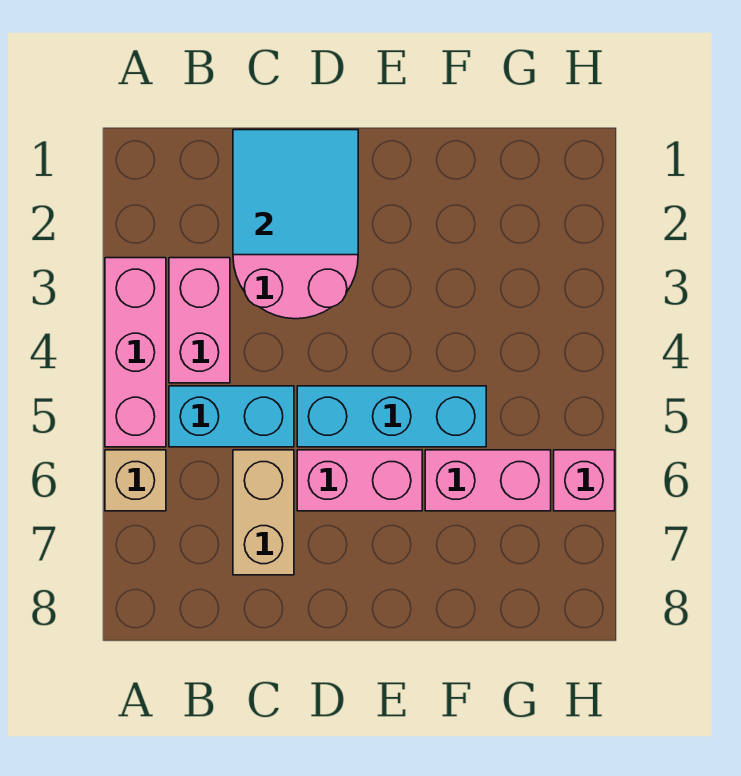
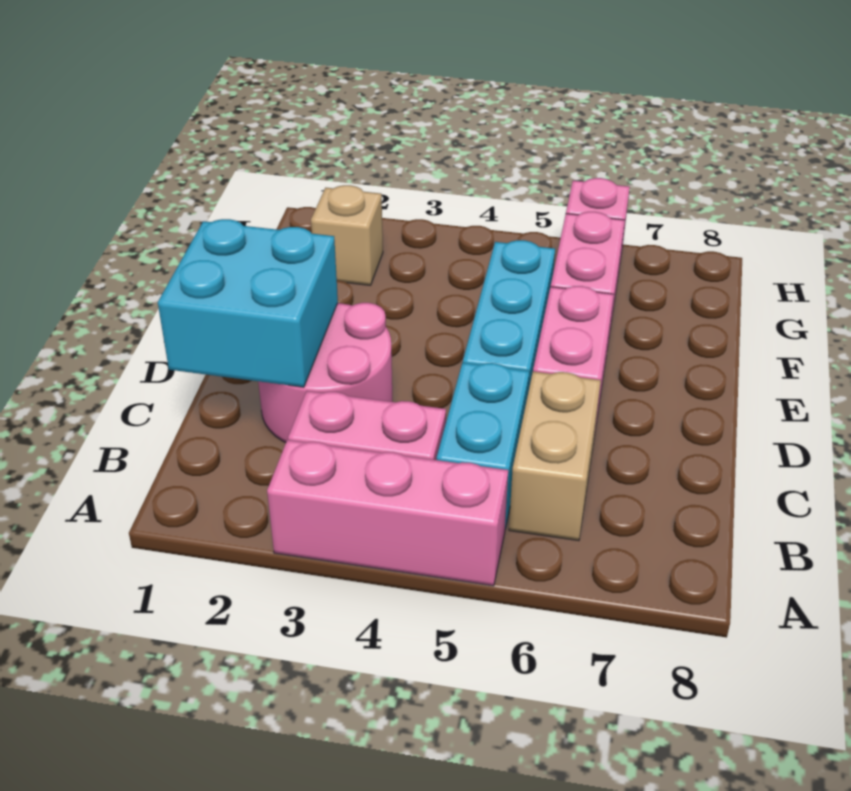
tan 1x1 brick [105,450,166,511] -> tan 1x1 brick moved to [311,185,383,285]
cyan 2x2 tile [233,130,358,255] -> cyan 2x2 brick [158,219,338,387]
tan 1x2 brick [233,450,294,575] -> tan 1x2 brick turned to [509,372,601,541]

